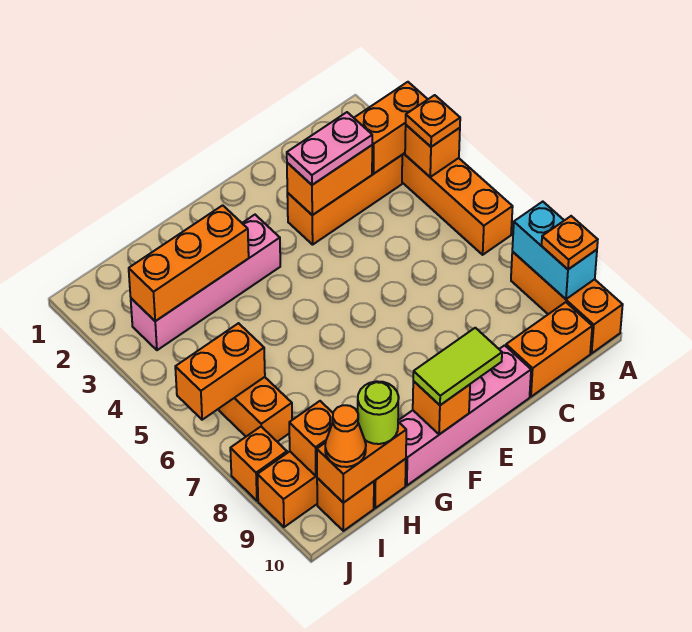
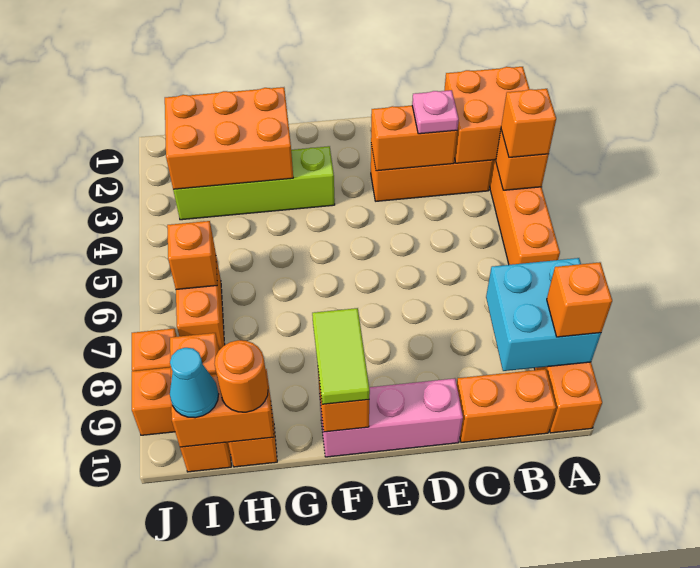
orange 1x2 brick [354,82,428,174] -> orange 2x2 brick [444,67,529,163]
orange 1x1 plate [406,95,460,147] -> orange 1x1 brick [501,89,556,158]
cyan 1x2 brick [512,202,597,299] -> cyan 2x2 brick [486,258,601,371]
orange 1x1 plate [542,216,598,269] -> orange 1x1 brick [547,262,612,337]
pink 1x2 plate [287,112,372,185] -> pink 1x1 plate [412,90,459,134]
pink 1x4 brick [398,345,531,485] -> pink 1x3 brick [319,378,463,457]
lime 1x2 tile [413,328,502,405] -> lime 1x2 tile turned to [312,308,370,404]
pink 1x4 brick [131,215,280,350] -> lime 1x4 brick [173,146,335,220]
orange 1x3 brick [129,205,249,321] -> orange 2x3 brick [165,87,293,190]
lime 1x1 round brick [358,381,399,444] -> orange 1x1 round brick [214,340,268,412]
orange 1x2 brick [175,323,265,420] -> orange 1x1 brick [167,221,217,289]
orange 1x1 cone [325,405,366,467] -> cyan 1x1 cone [170,348,219,418]

